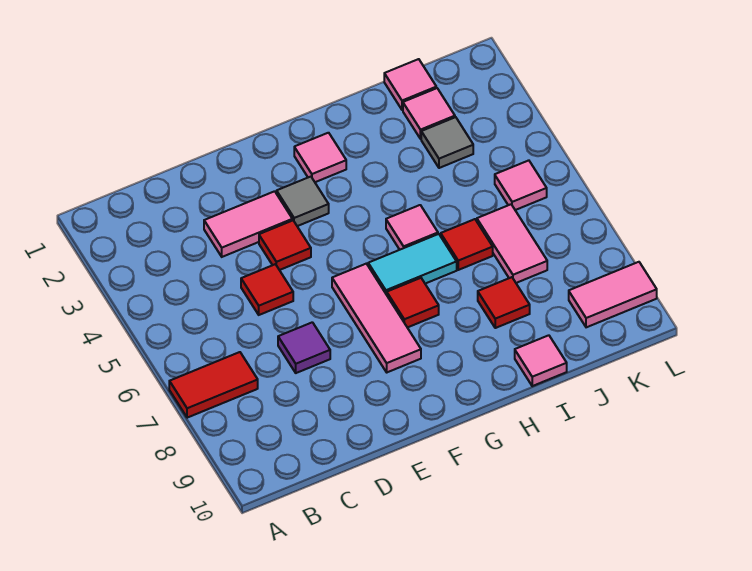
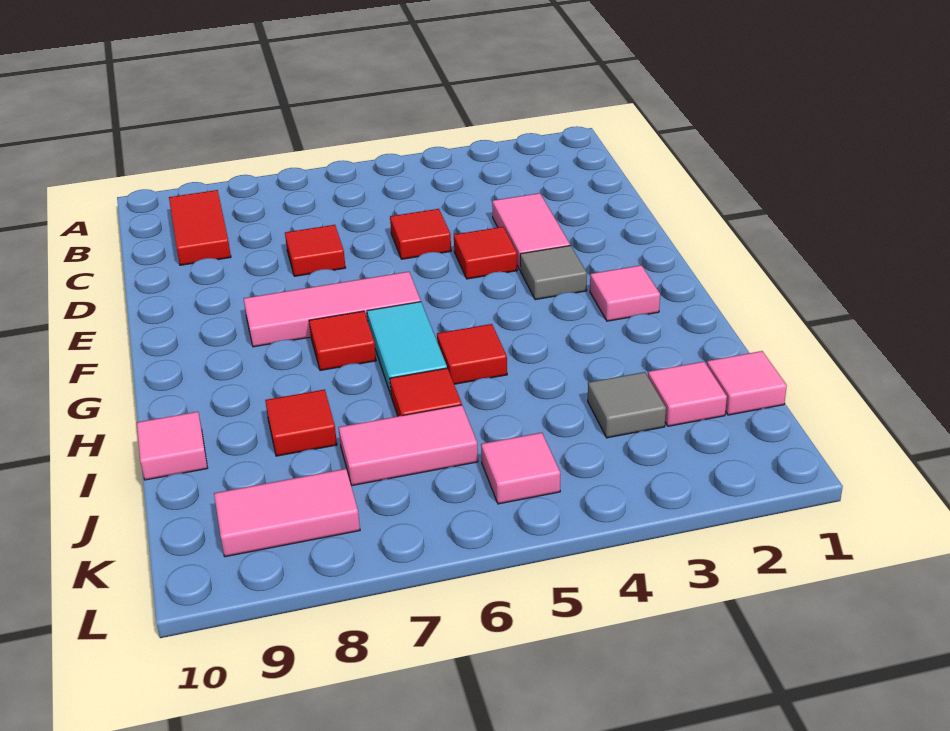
red 1x2 tile [169,352,258,418] -> red 1x2 tile moved to [169,190,231,265]
purple 1x1 tile [278,322,330,373] -> red 1x1 tile [285,225,346,276]
pink 1x1 tile [386,205,438,250] -> red 1x1 tile [437,324,507,384]
pink 1x2 tile [569,262,657,327] -> pink 1x2 tile turned to [214,469,360,557]

